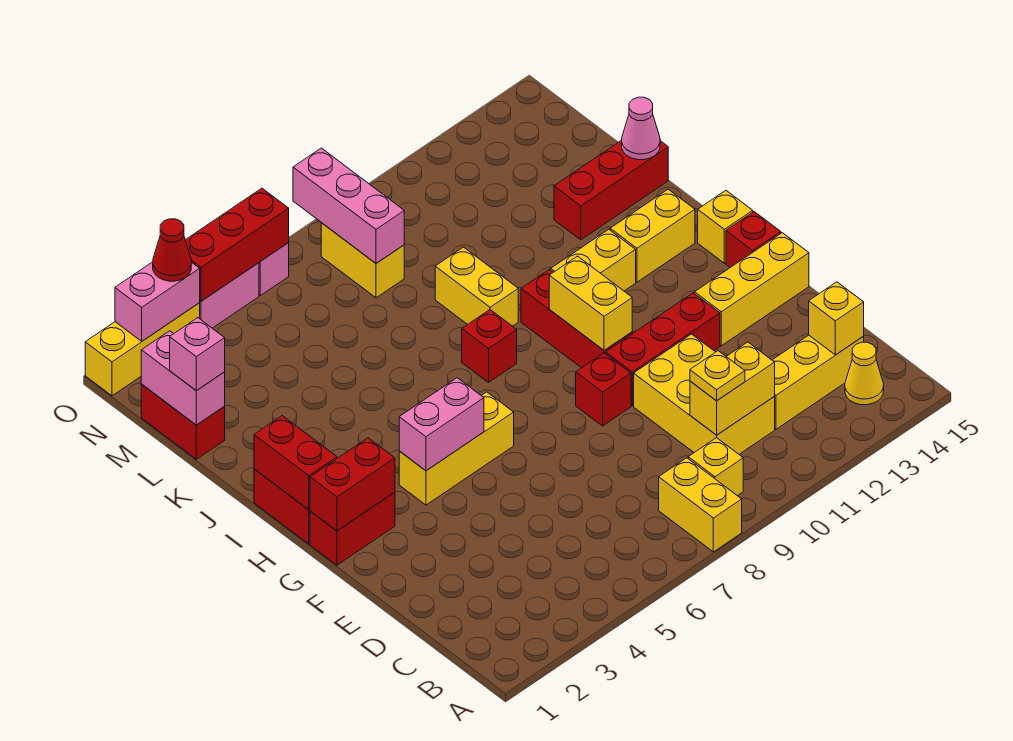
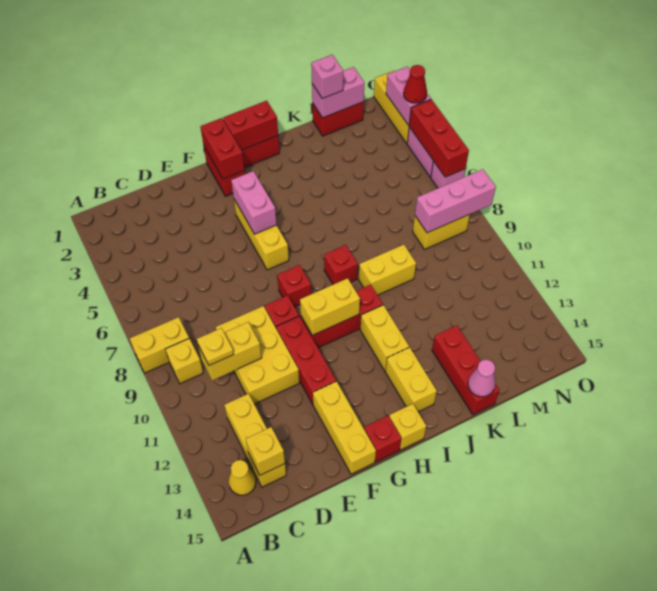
yellow 2x3 brick [634,334,775,454] -> yellow 2x3 brick turned to [216,306,299,404]
yellow 1x2 brick [690,342,775,435] -> yellow 1x2 brick turned to [198,322,262,380]
none -> red 1x1 brick [277,265,311,307]

